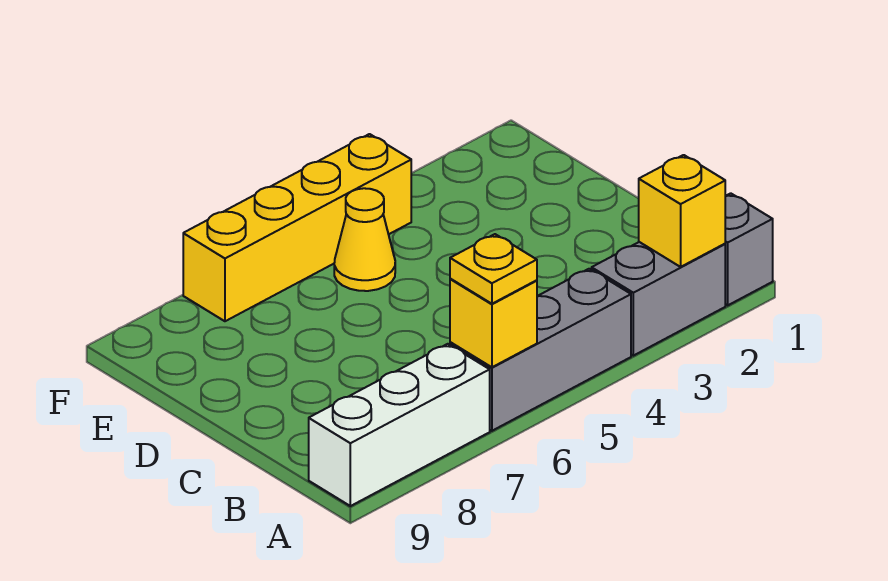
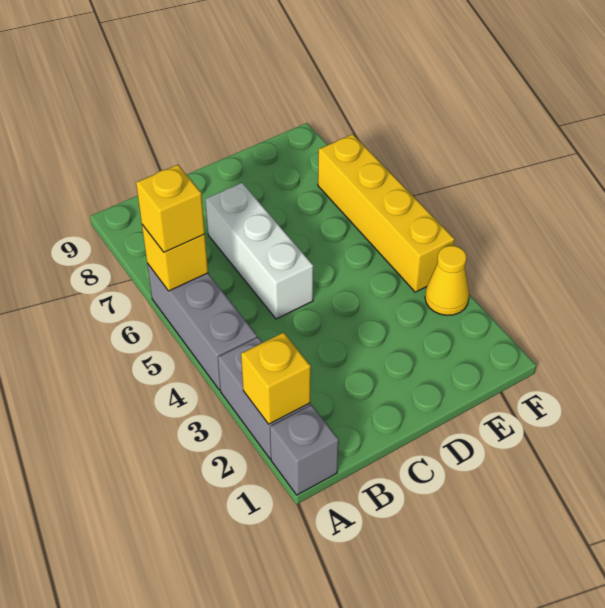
yellow 1x1 plate [450,234,537,304] -> yellow 1x1 brick [136,165,205,252]
white 1x3 brick [309,344,490,506] -> white 1x3 brick moved to [206,183,313,319]
yellow 1x1 cone [334,188,395,291] -> yellow 1x1 cone moved to [425,246,469,315]

